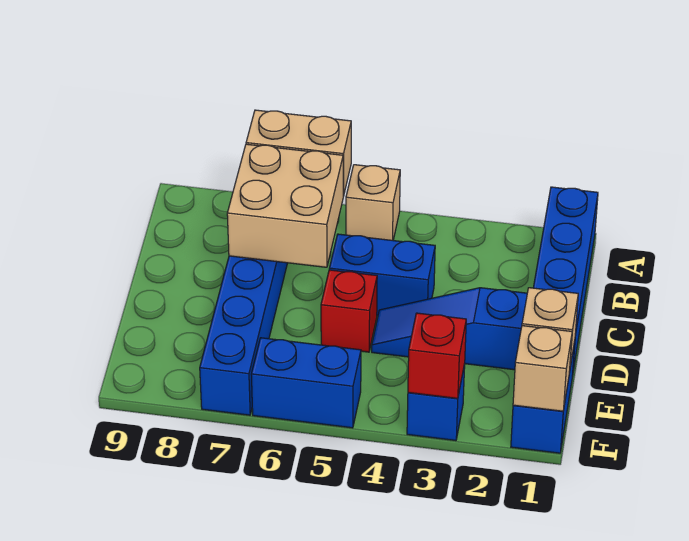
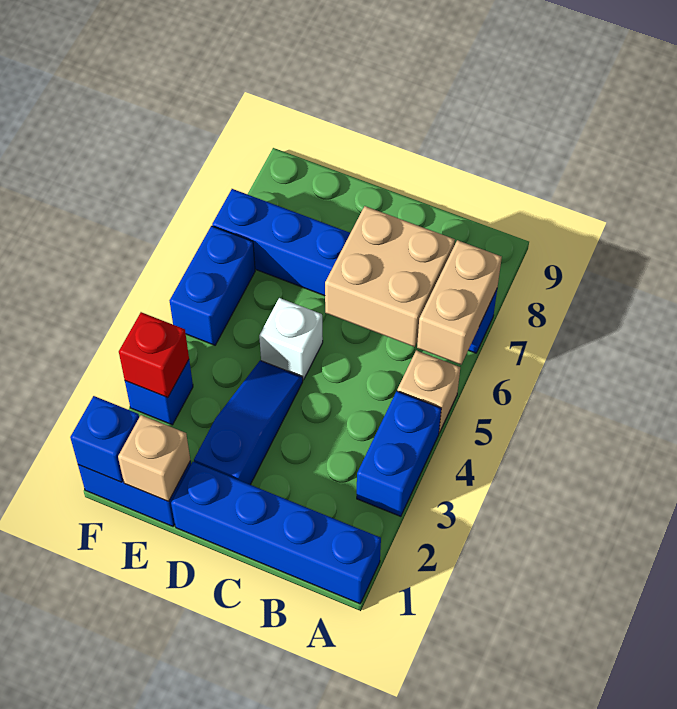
blue 1x2 brick [329,234,435,316] -> blue 1x2 brick moved to [357,391,441,516]
red 1x1 brick [321,270,377,352] -> white 1x1 brick [259,298,323,380]
tan 1x1 brick [513,326,572,411] -> blue 1x1 brick [70,396,139,482]

